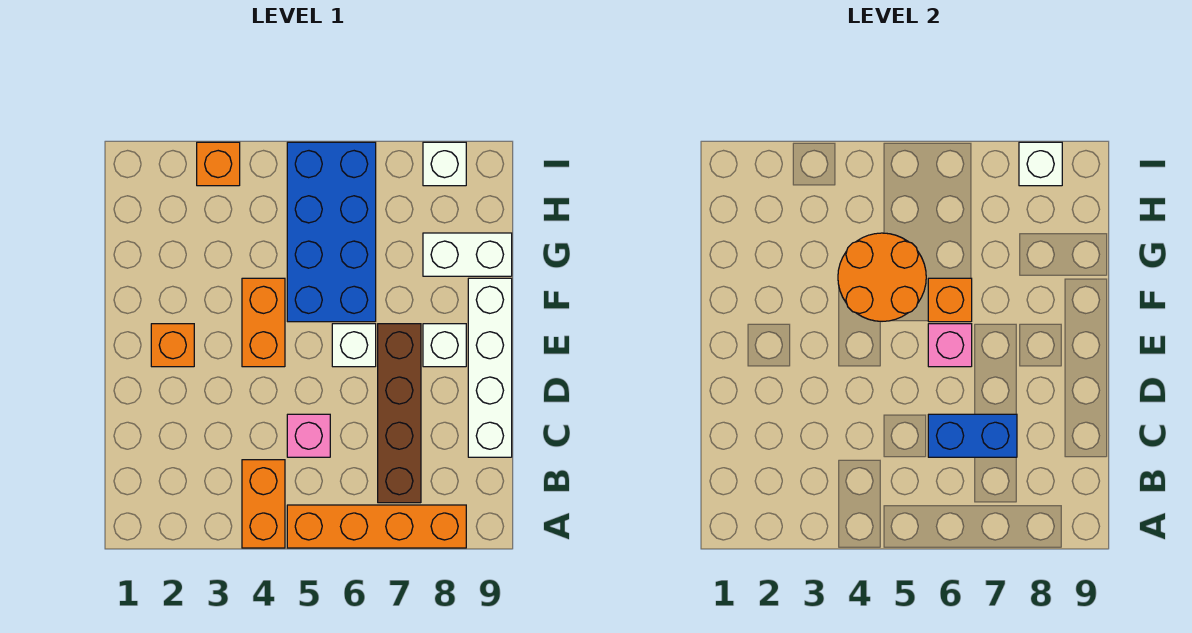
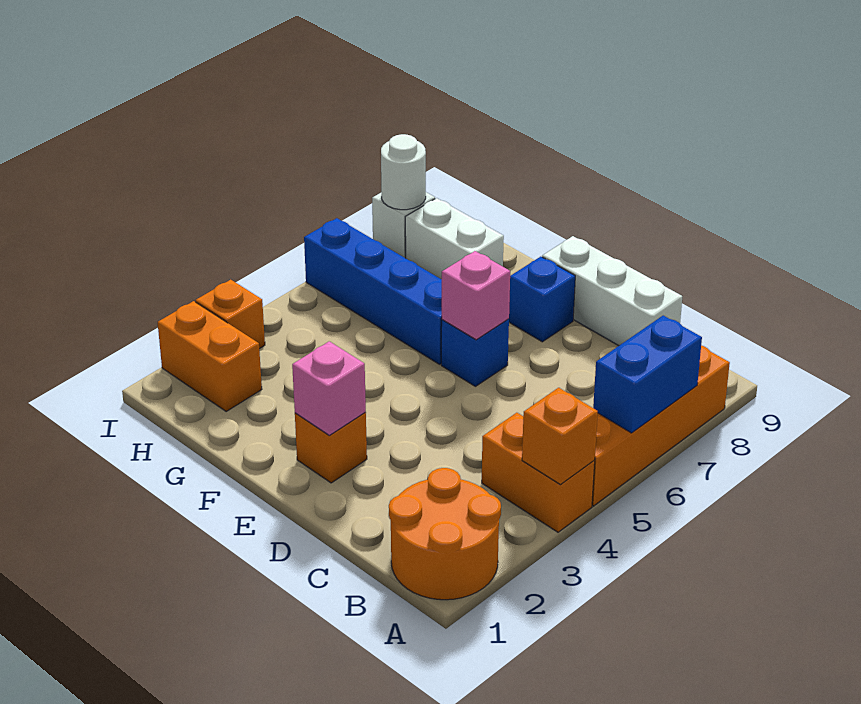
brown 1x4 brick [378,324,421,503] -> none
pink 1x1 brick [287,414,330,457] -> pink 1x1 brick moved to [292,341,366,435]
blue 1x2 brick [928,414,1017,457] -> blue 1x2 brick moved to [593,316,702,433]
white 1x4 brick [468,278,512,457] -> white 1x3 brick [542,236,682,346]
orange 1x2 brick [242,278,285,367] -> orange 1x2 brick moved to [158,301,262,411]
white 1x1 brick [332,324,376,367] -> blue 1x1 brick [441,319,509,386]
white 1x1 brick [423,324,466,367] -> blue 1x1 brick [509,257,575,342]
orange 2x2 round brick [838,233,926,321] -> orange 2x2 round brick moved to [389,468,501,600]
blue 2x4 brick [287,142,376,322] -> blue 1x4 brick [304,218,442,364]
orange 1x1 brick [928,278,972,322] -> orange 1x1 brick moved to [522,388,598,485]
white 1x2 brick [423,233,512,276] -> white 1x2 brick turned to [405,198,504,279]
white 1x1 brick [1019,142,1062,186] -> white 1x1 round brick [381,134,426,210]

